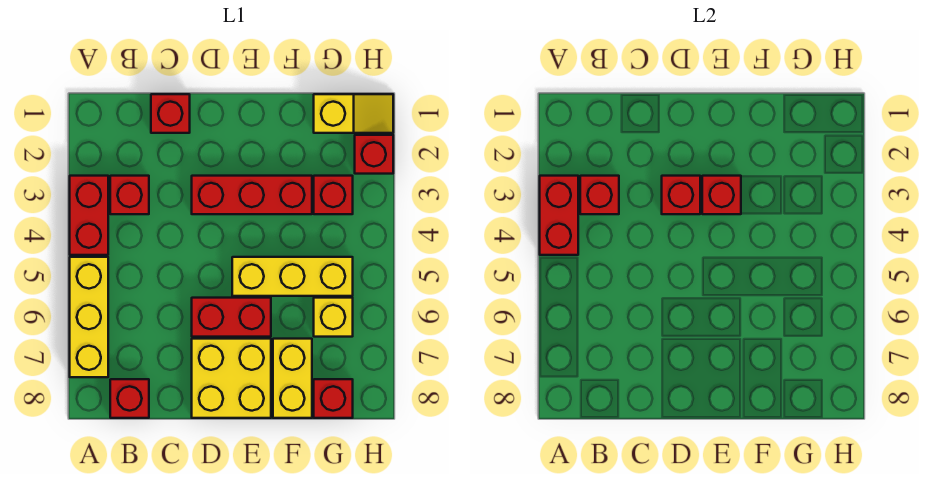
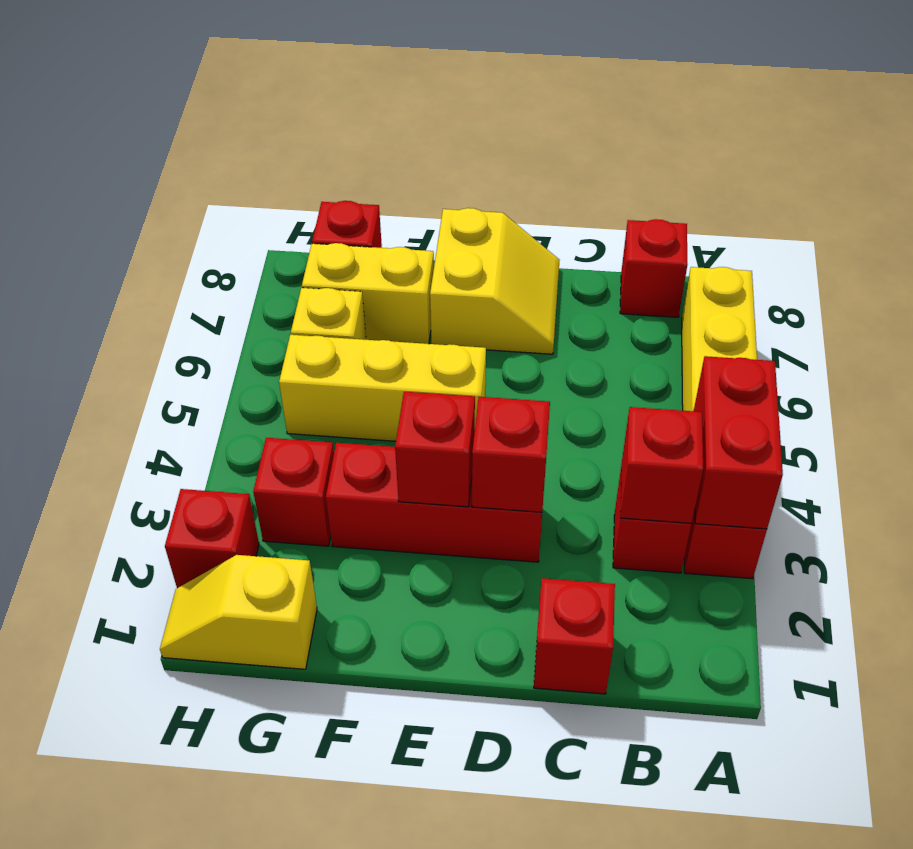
red 1x2 brick [192,298,271,337] -> none
yellow 2x2 brick [192,339,271,418] -> yellow 2x2 slope [430,208,560,354]
yellow 1x2 brick [273,339,312,418] -> yellow 1x2 brick turned to [302,243,434,344]

